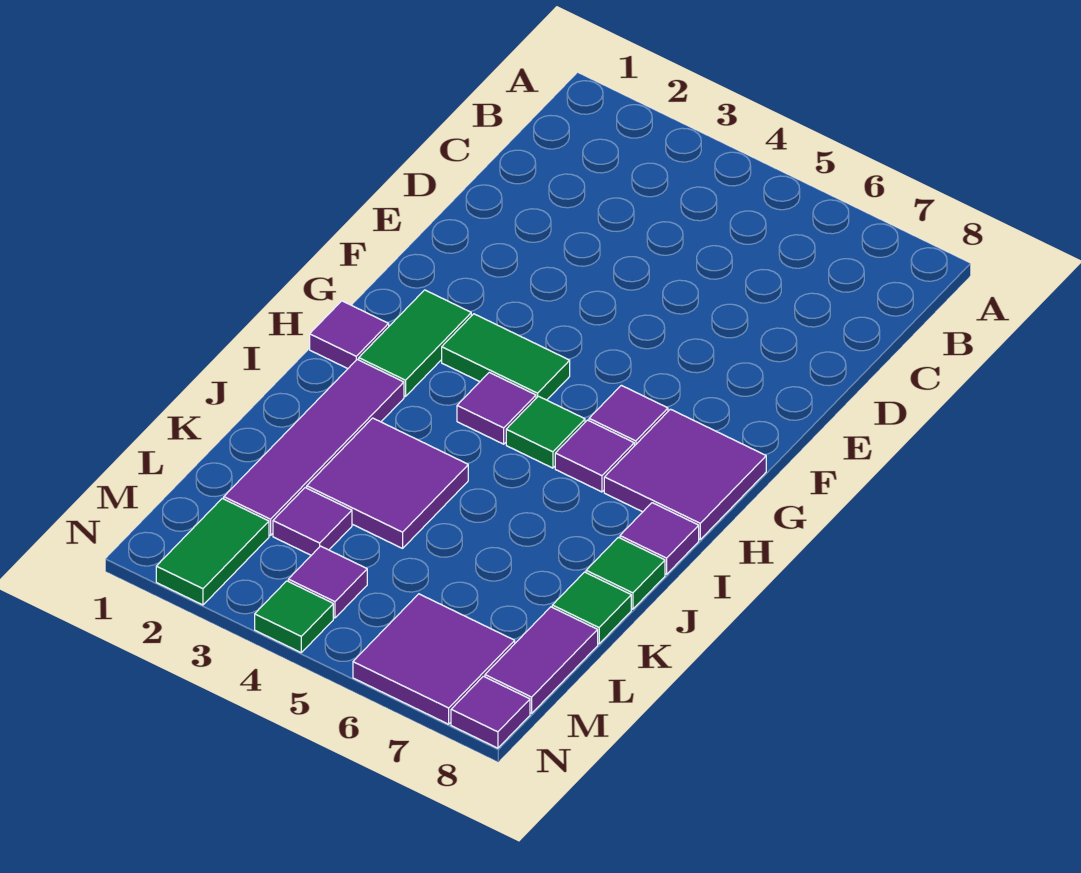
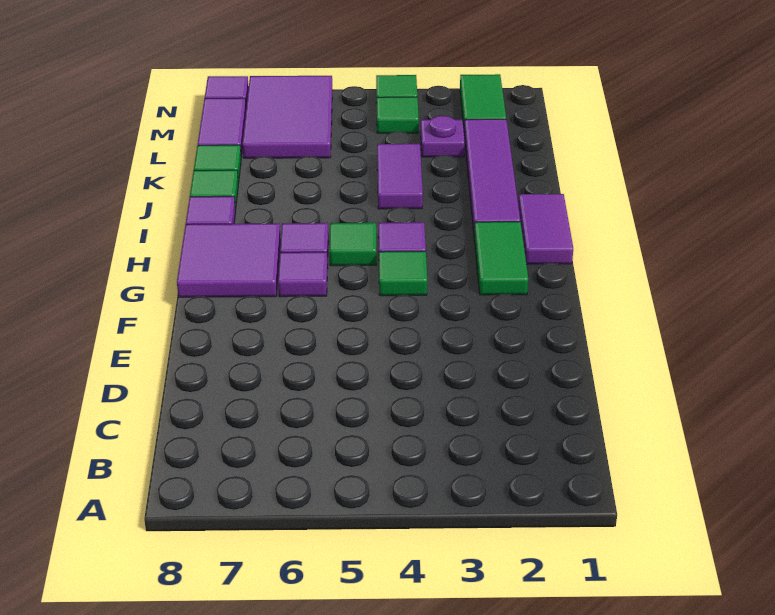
green 1x2 tile [442,314,570,400] -> green 1x1 tile [379,251,427,296]
purple 1x1 tile [310,301,389,369] -> purple 1x2 tile [518,194,573,264]
purple 2x2 tile [307,418,468,548] -> purple 1x2 tile [377,144,423,209]
purple 1x1 tile [273,488,352,555] -> purple 1x1 plate [421,116,465,157]
purple 1x1 tile [288,546,367,618] -> green 1x1 tile [377,97,419,133]
purple 2x2 tile [353,594,515,724] -> purple 2x3 tile [243,76,332,158]

